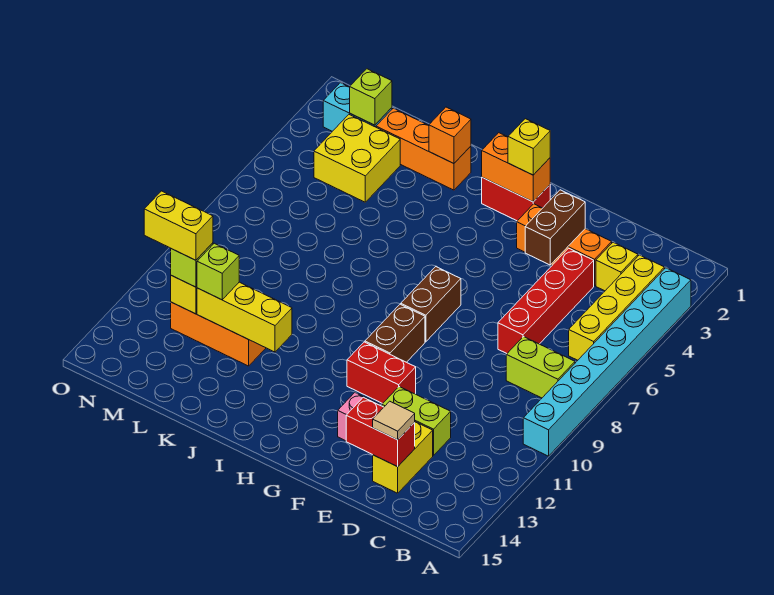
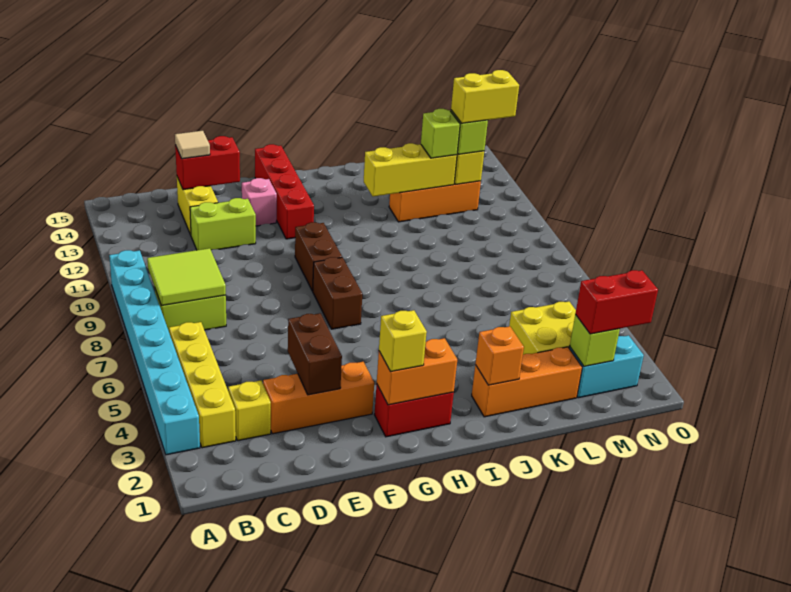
none -> lime 2x2 tile [147,248,226,306]
red 1x4 brick [498,248,594,353] -> red 1x4 brick moved to [255,144,314,239]
red 1x2 brick [347,342,416,404] -> red 1x2 brick moved to [575,270,658,334]

